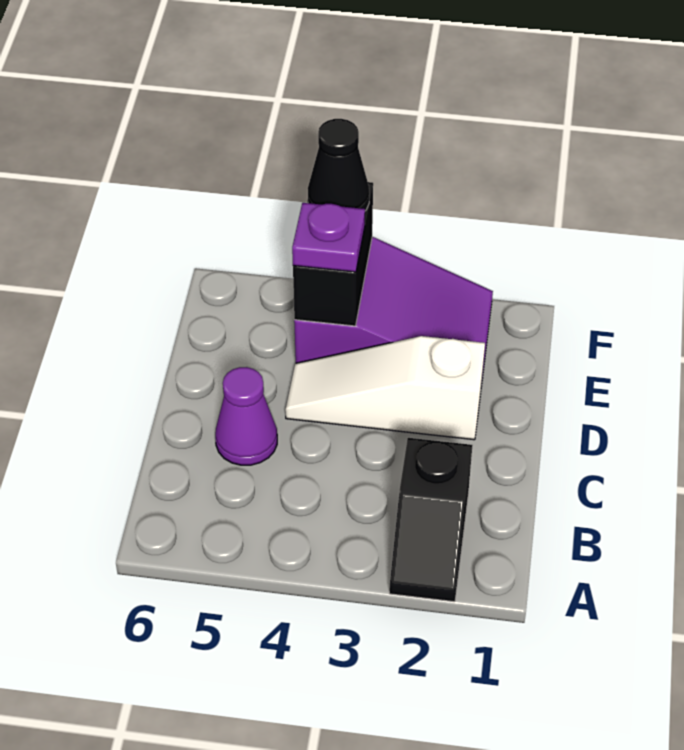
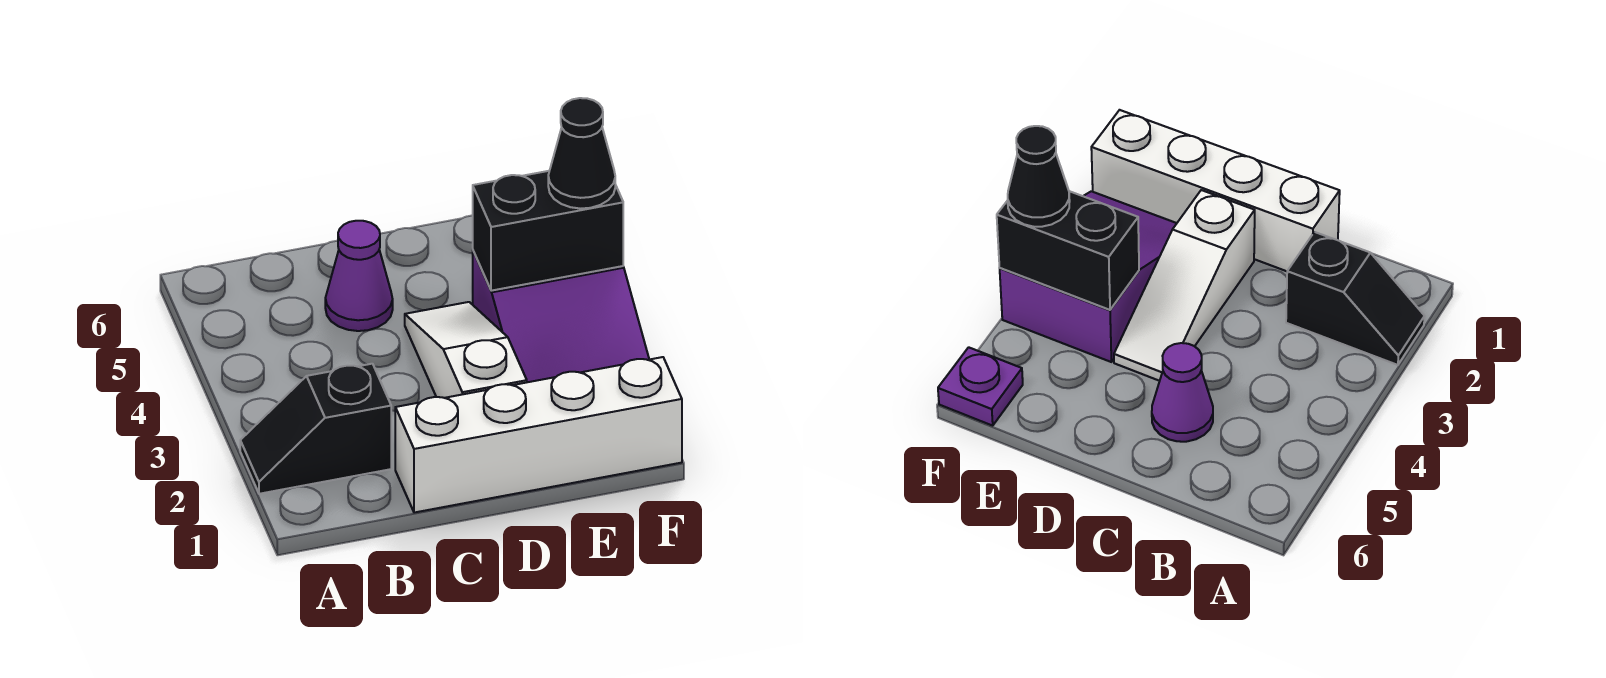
none -> white 1x4 brick [395,357,682,513]
purple 1x1 plate [292,203,365,272] -> purple 1x1 plate moved to [938,347,1023,426]

